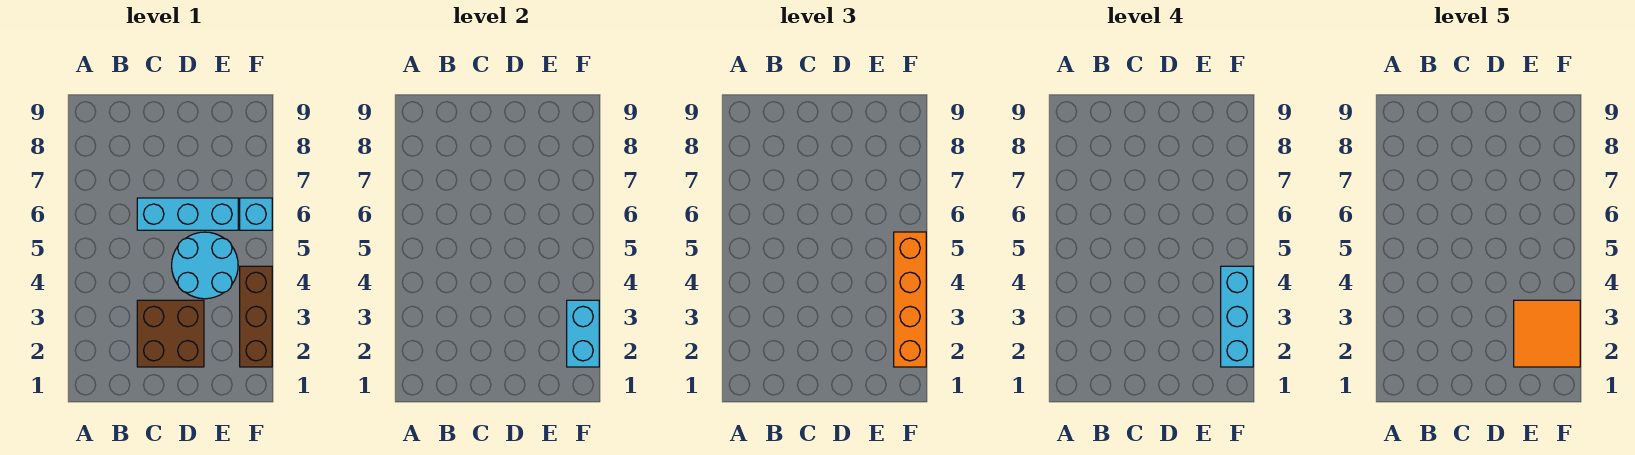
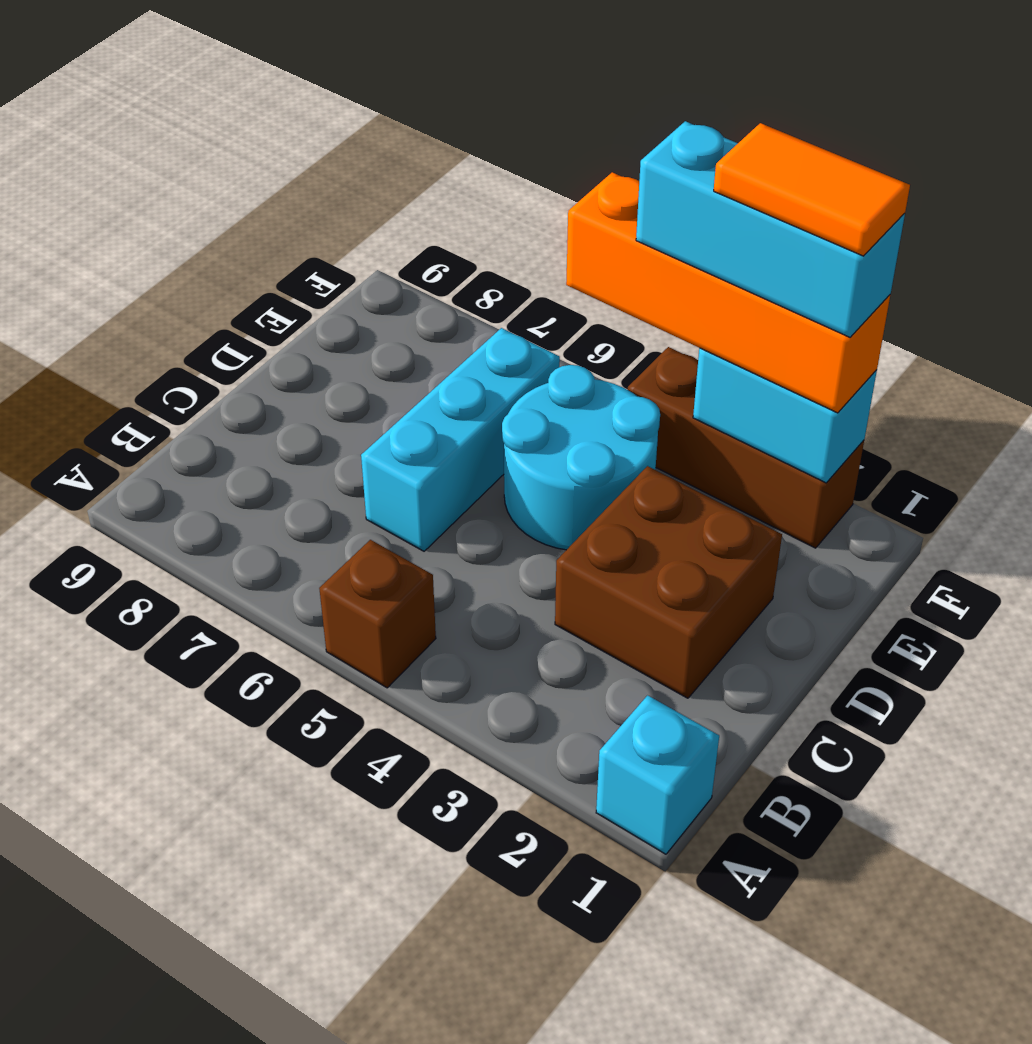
none -> brown 1x1 brick [319,540,436,688]
orange 2x2 tile [1514,300,1580,367] -> orange 1x2 tile [714,123,910,256]
cyan 1x1 brick [240,198,272,230] -> cyan 1x1 brick moved to [596,695,719,854]

